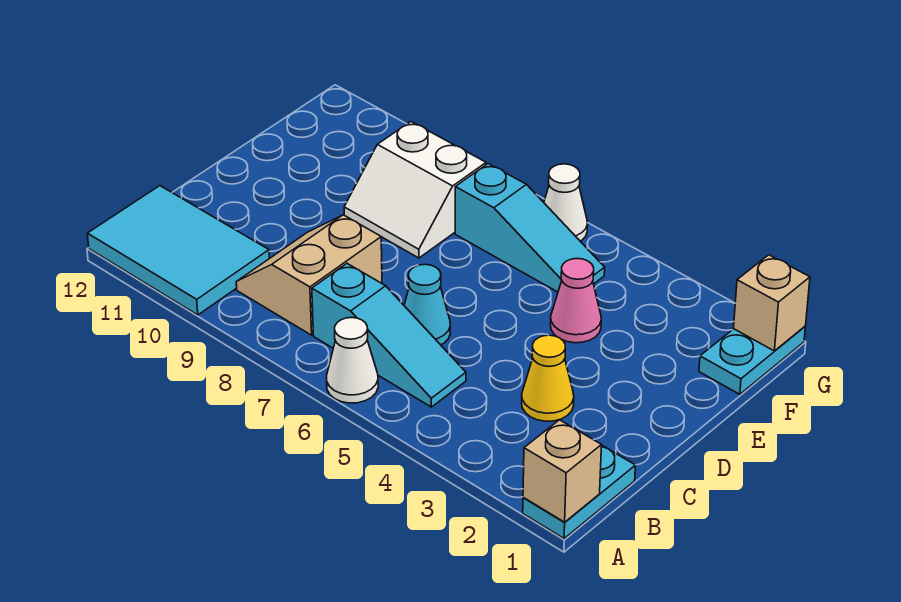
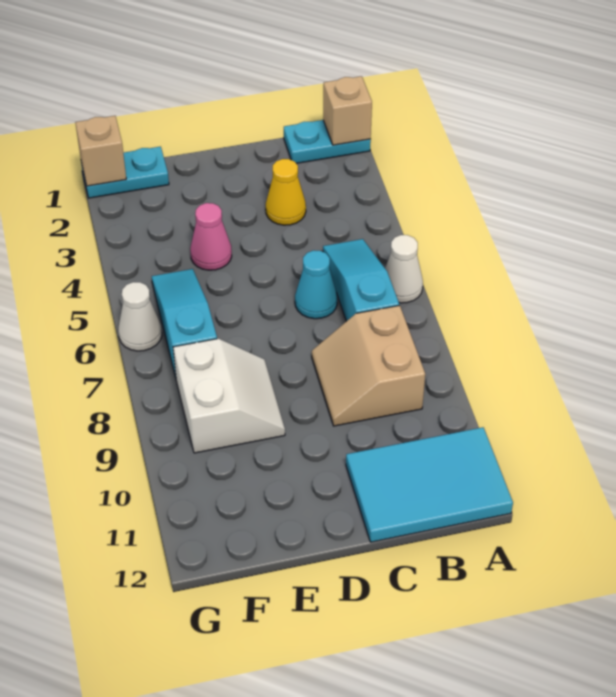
cyan 2x3 tile [87,186,269,315] -> cyan 2x3 tile turned to [346,427,513,542]
tan 2x2 slope [236,215,382,335] -> tan 2x2 slope turned to [312,305,425,426]

